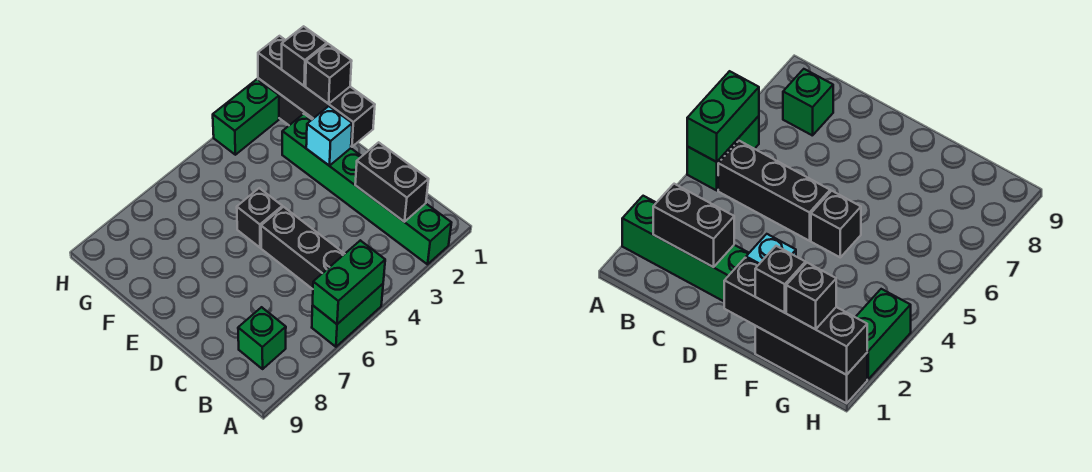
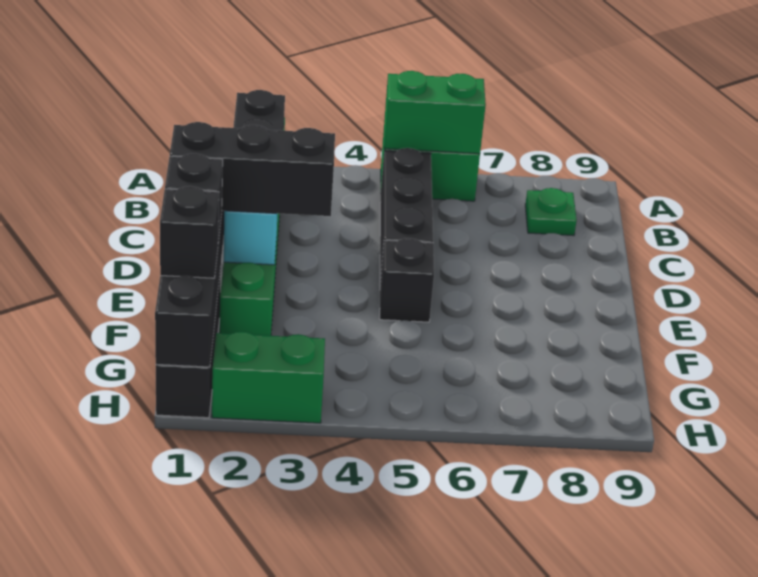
green 1x1 brick [238,307,286,369] -> green 1x1 plate [525,188,577,236]
none -> black 1x3 brick [170,122,335,216]

